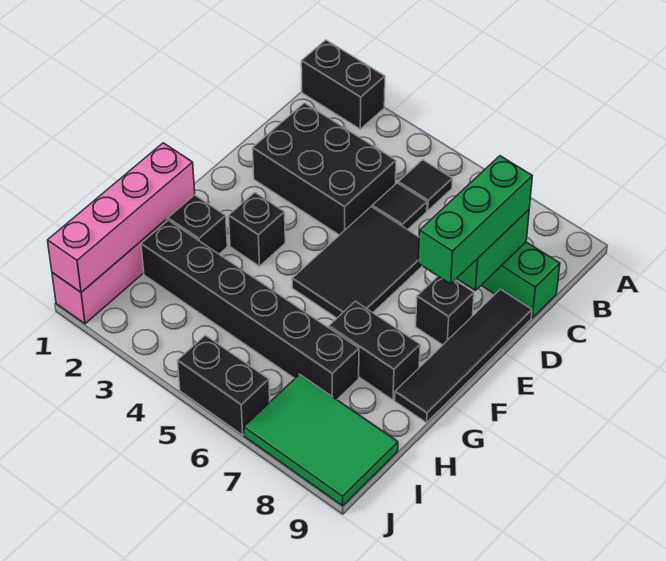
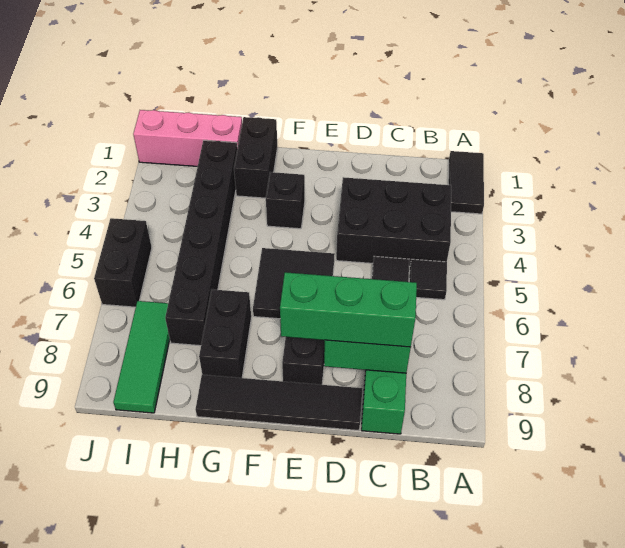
black 1x2 brick [301,40,385,129] -> black 1x2 tile [448,151,484,214]
black 2x3 brick [253,103,396,235] -> black 2x3 brick turned to [336,177,451,266]
black 2x3 tile [292,207,422,318] -> black 2x2 tile [253,248,335,319]
pink 1x4 brick [48,143,195,292] -> none
green 2x3 tile [244,374,398,506] -> green 1x3 tile [113,301,170,413]

